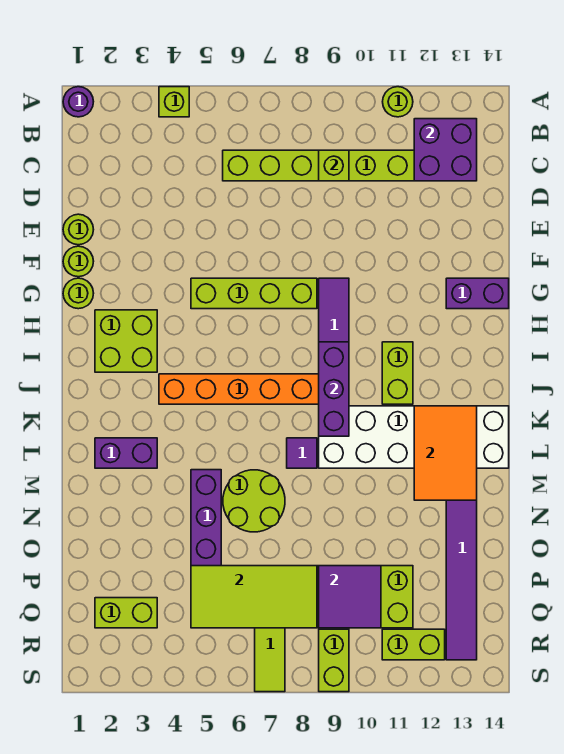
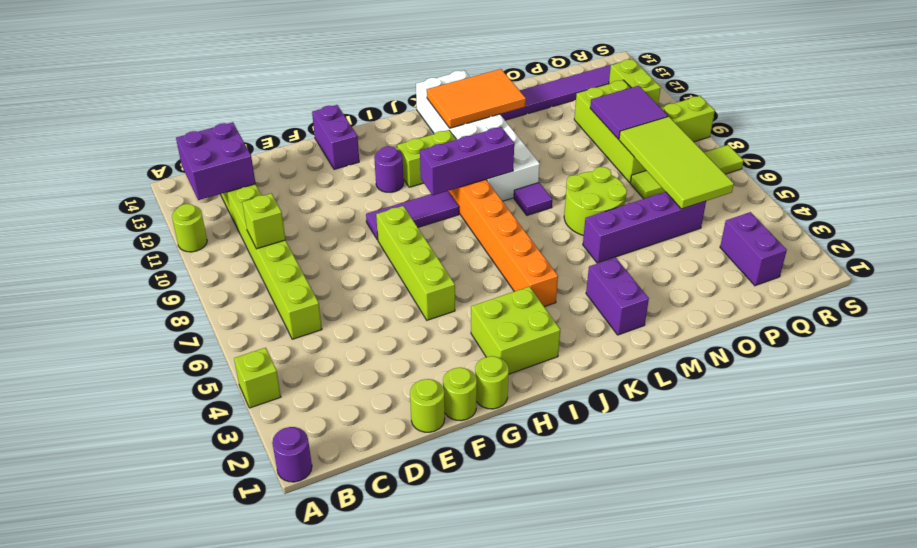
none -> purple 1x1 round brick [374,146,404,192]
lime 1x2 brick [95,598,157,628] -> purple 1x2 brick [720,212,787,286]

